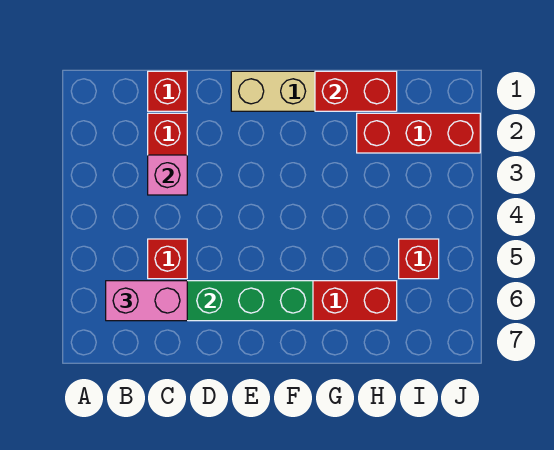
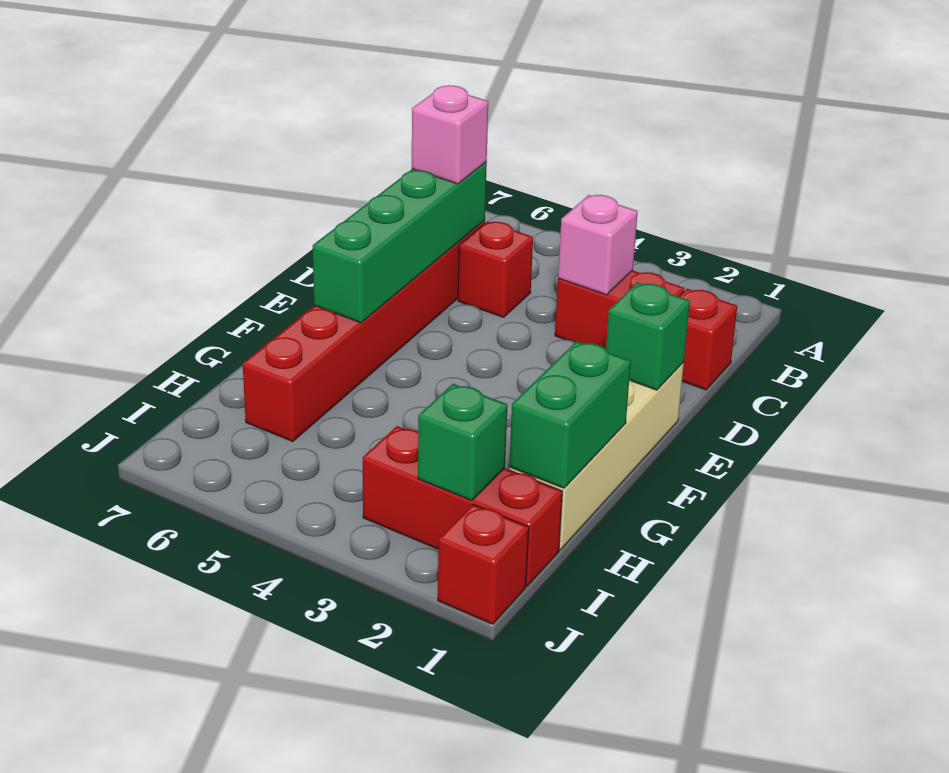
pink 1x2 brick [106,281,187,321] -> pink 1x1 brick [412,85,488,184]
none -> green 1x1 brick [606,283,690,390]
red 1x2 brick [315,71,397,111] -> green 1x2 brick [509,341,631,488]
red 1x3 brick [357,113,480,153] -> red 1x3 brick turned to [363,426,562,586]
none -> green 1x1 brick [418,384,507,501]
red 1x1 brick [399,239,439,279] -> red 1x1 brick moved to [438,504,529,624]

